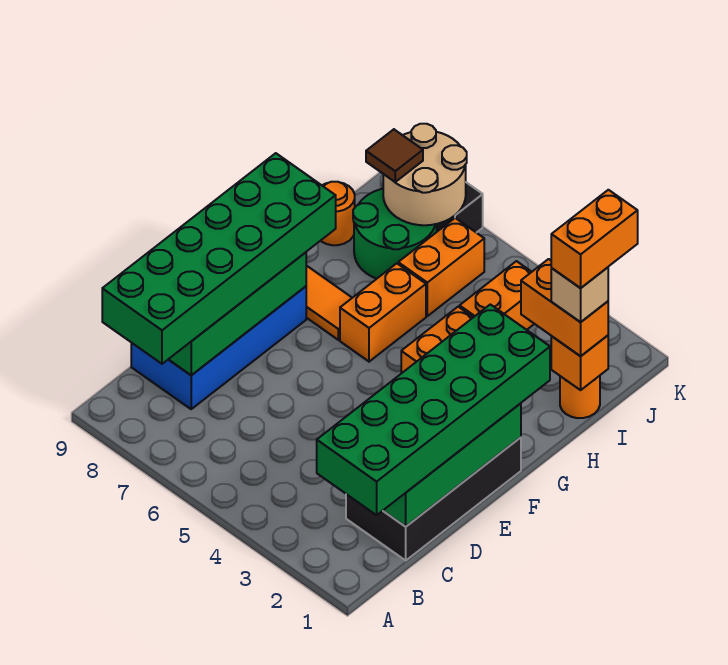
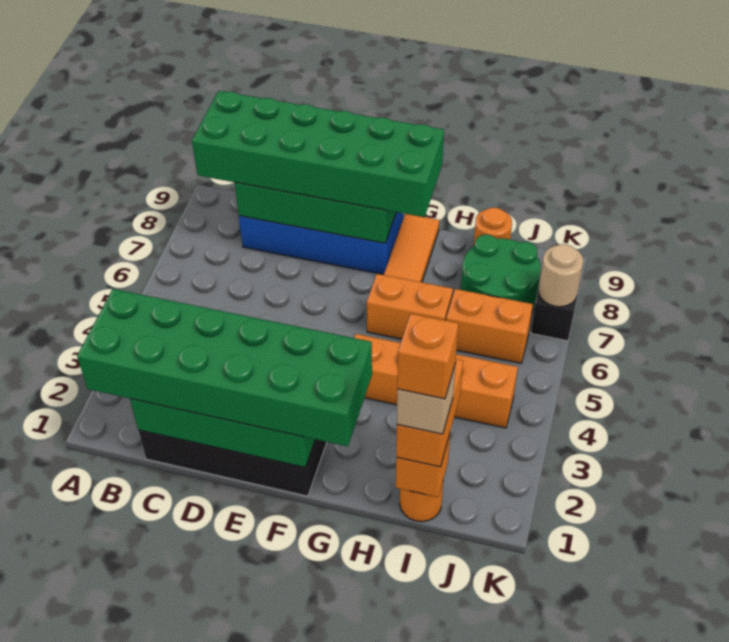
orange 1x2 brick [551,190,638,288] -> orange 1x1 brick [397,314,459,399]
tan 2x2 round brick [383,124,467,225] -> tan 1x1 round brick [539,244,583,307]
brown 1x1 tile [366,129,423,182] -> none

